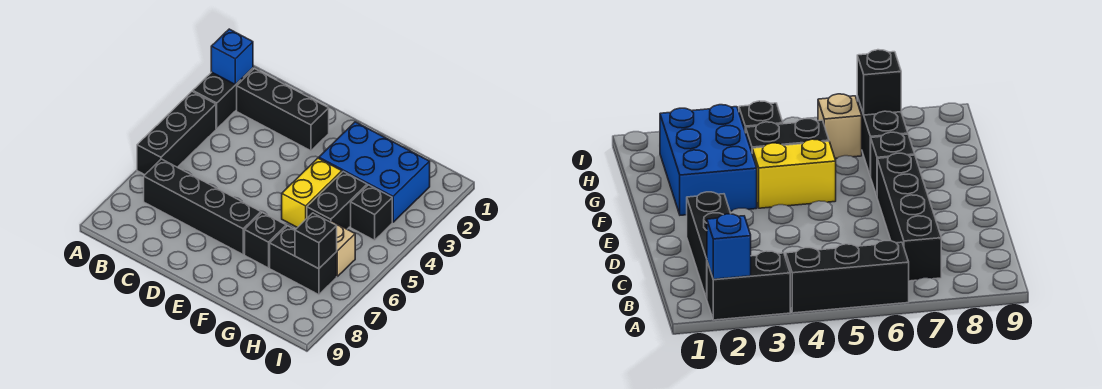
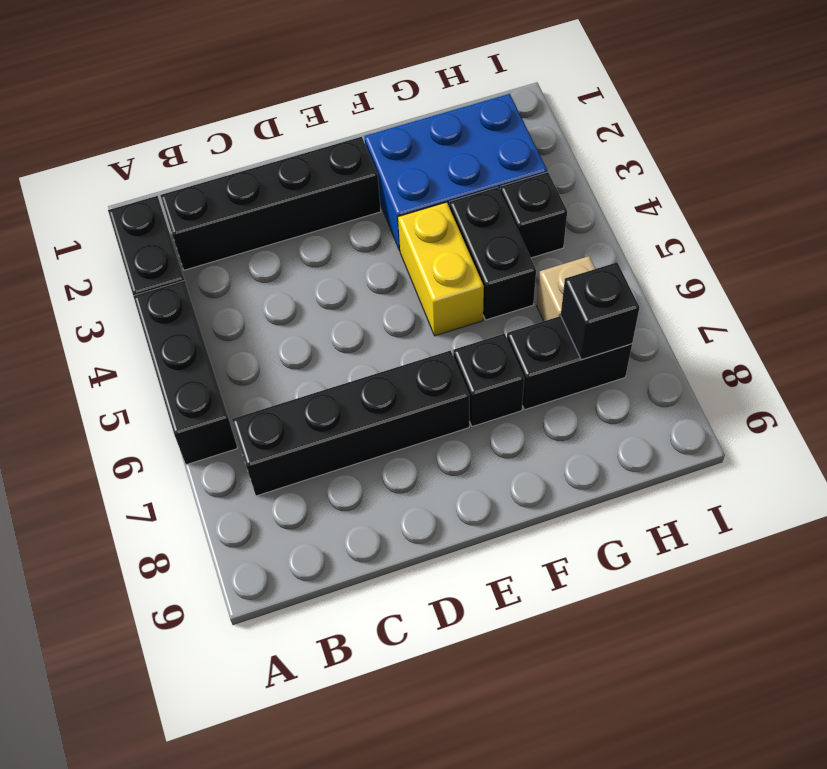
blue 1x1 brick [211,29,253,85] -> none
black 1x3 brick [237,69,329,151] -> black 1x4 brick [160,137,381,270]

